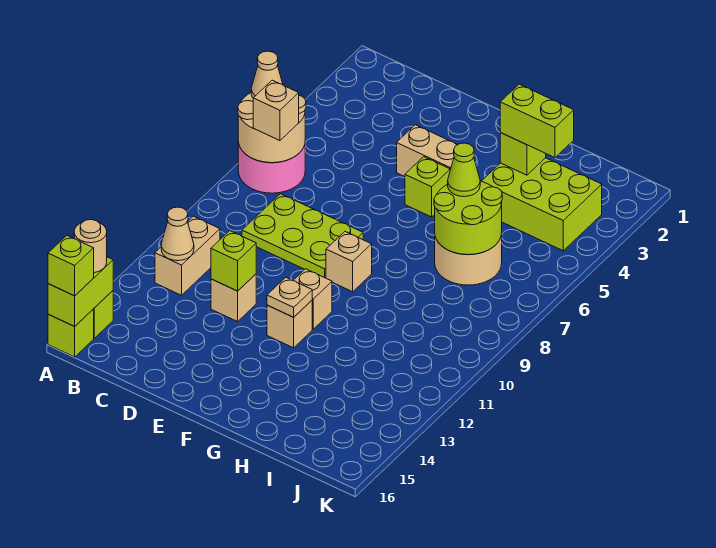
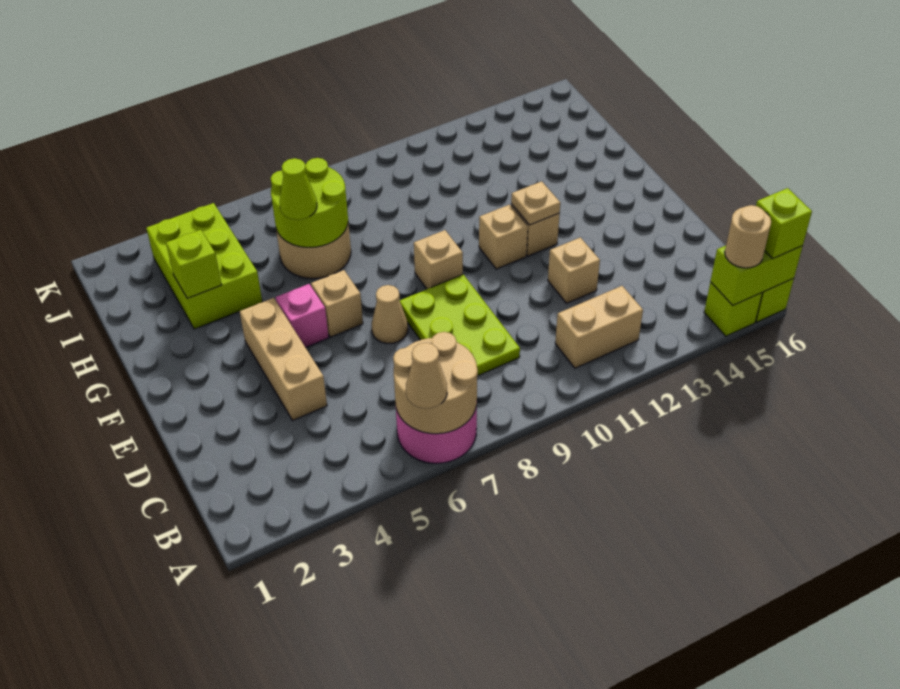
tan 1x1 brick [253,80,299,141] -> tan 1x1 brick moved to [311,270,363,337]
tan 1x1 cone [161,207,194,261] -> tan 1x1 cone moved to [372,285,408,343]
lime 1x1 brick [211,231,256,291] -> none
tan 1x2 brick [397,125,458,177] -> tan 1x3 brick [240,298,327,420]
lime 1x1 brick [405,157,450,217] -> pink 1x1 brick [276,284,329,347]
lime 1x2 brick [500,84,574,158] -> none

